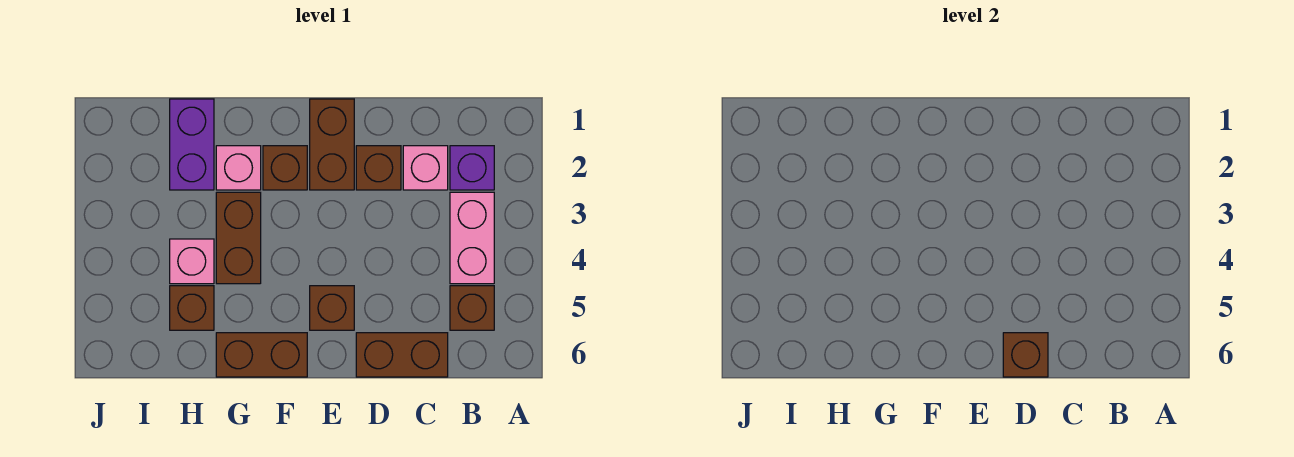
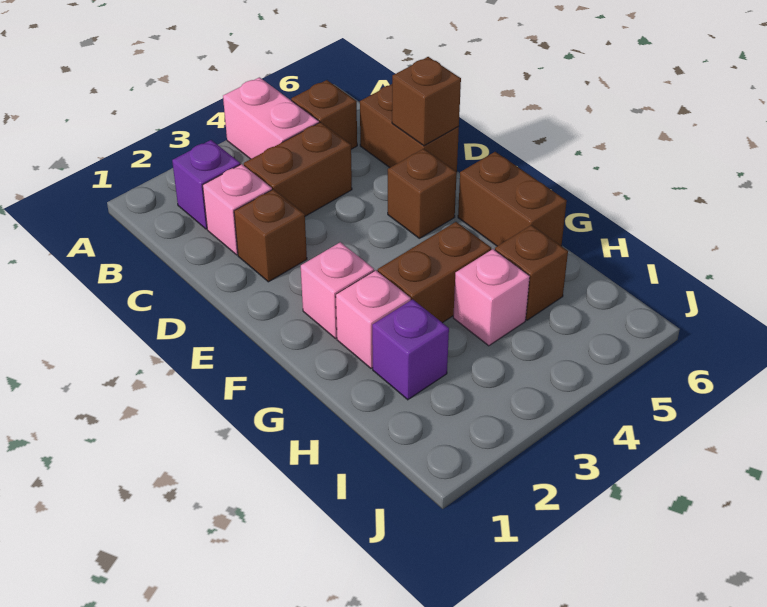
pink 1x2 brick [450,192,494,284] -> pink 1x2 brick turned to [223,77,319,159]
brown 1x2 brick [310,99,354,190] -> brown 1x2 brick moved to [244,122,352,216]
brown 1x1 brick [263,146,307,190] -> pink 1x1 brick [301,242,374,339]
purple 1x2 brick [170,99,214,190] -> purple 1x1 brick [372,299,449,400]

